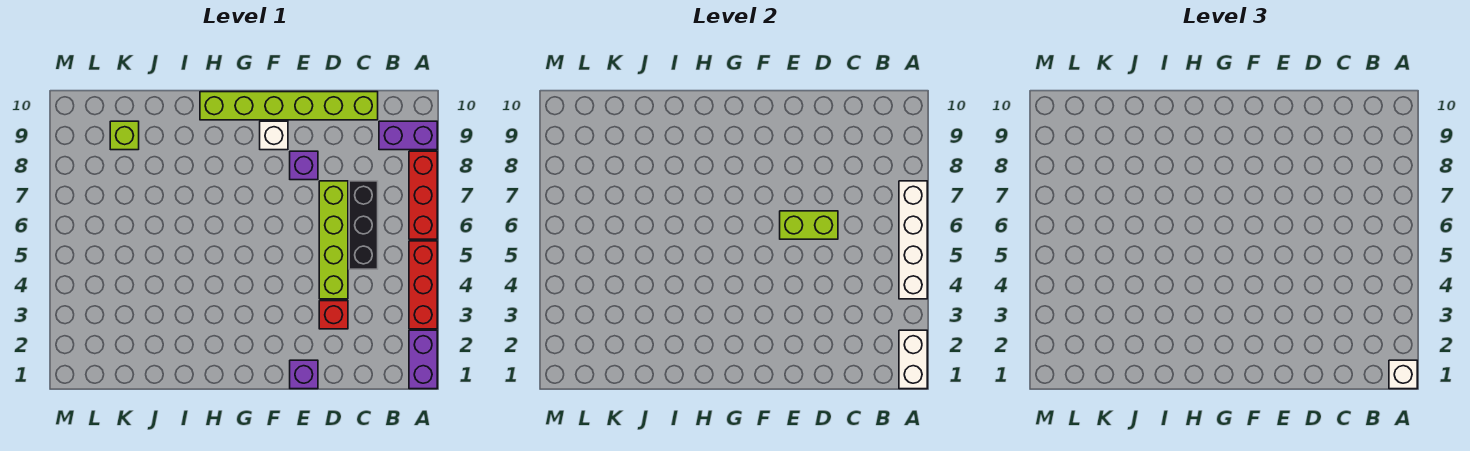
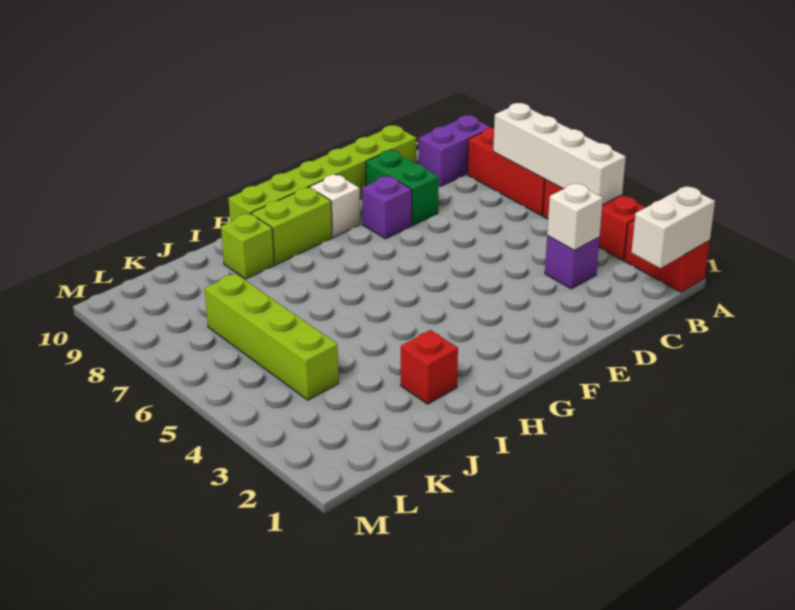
purple 1x2 brick [409,330,437,389] -> red 1x2 brick [624,220,710,292]
white 1x2 brick [899,330,927,389] -> white 1x2 brick turned to [631,187,715,268]
white 1x1 brick [1389,360,1417,389] -> white 1x1 brick moved to [547,183,603,250]
black 1x3 brick [349,181,378,269] -> none
red 1x1 brick [319,301,348,329] -> red 1x1 brick moved to [401,330,458,404]
lime 1x4 brick [319,181,348,299] -> lime 1x4 brick moved to [205,274,339,400]
lime 1x2 brick [780,211,838,239] -> lime 1x2 brick moved to [251,187,332,265]
none -> green 1x2 brick [366,150,439,225]
purple 1x1 brick [290,360,318,389] -> purple 1x1 brick moved to [545,236,599,289]
lime 1x1 brick [110,121,139,150] -> lime 1x1 brick moved to [221,213,274,279]

